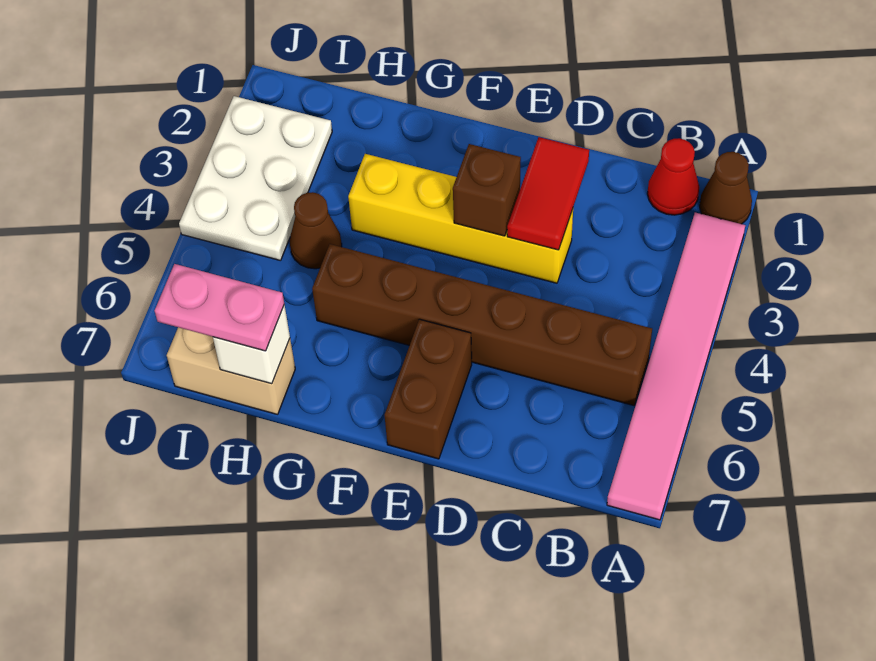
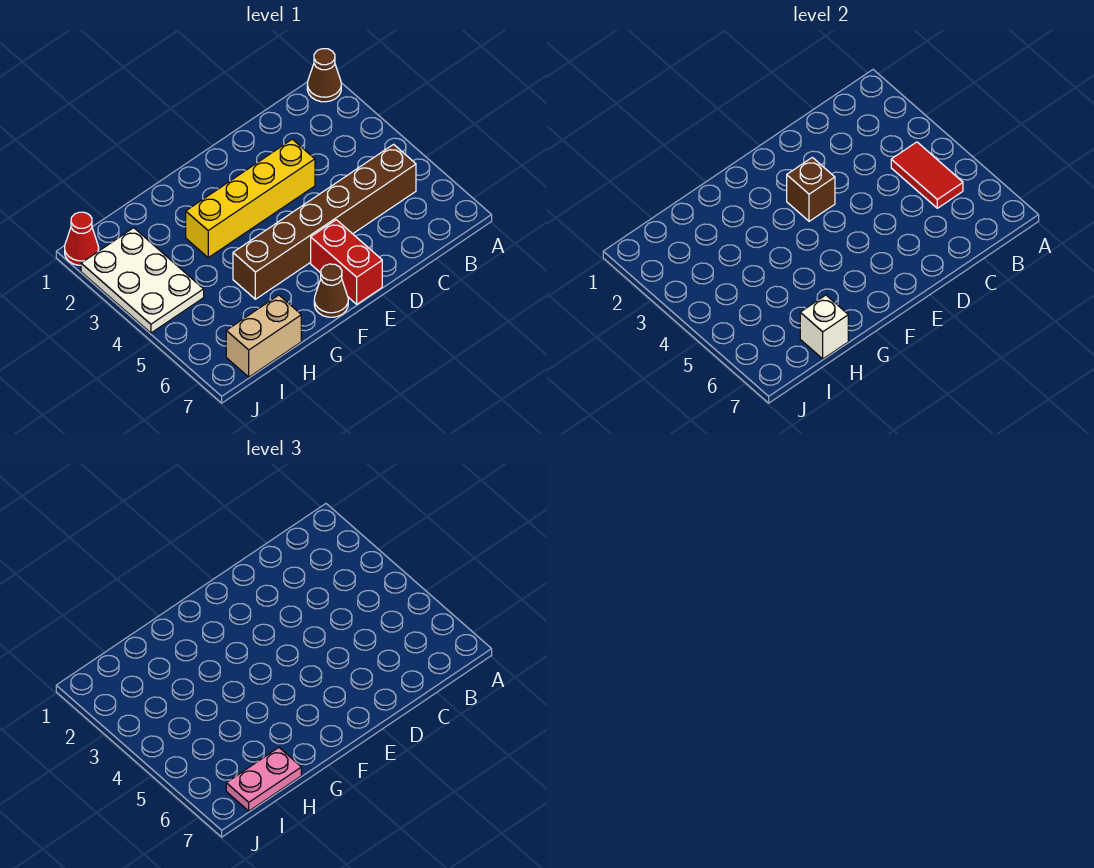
pink 1x6 tile [607,213,745,520] -> none
red 1x1 cone [647,138,699,215] -> red 1x1 cone moved to [65,212,99,265]
red 1x2 tile [507,137,589,250] -> red 1x2 tile moved to [891,142,963,208]
brown 1x2 brick [384,319,472,459] -> red 1x2 brick [311,220,382,304]
brown 1x1 cone [289,192,342,269] -> brown 1x1 cone moved to [314,264,348,317]

